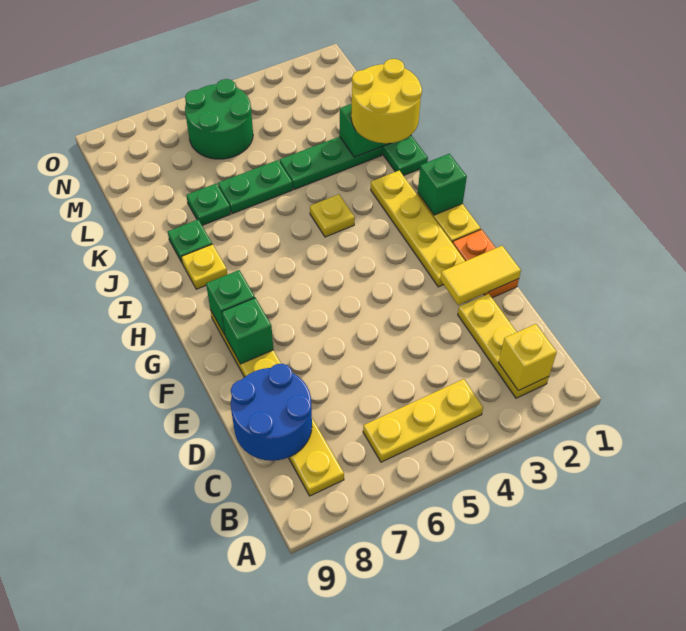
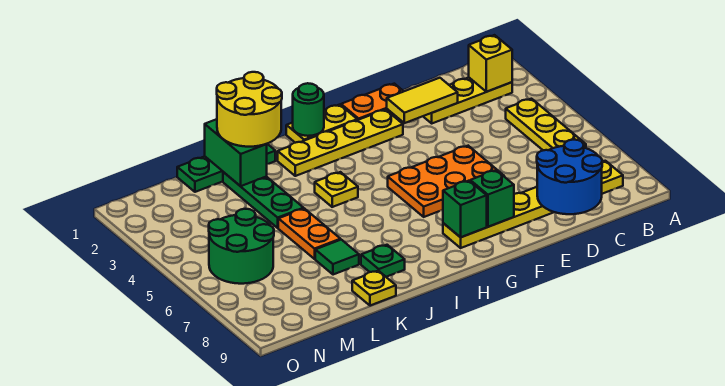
yellow 1x2 tile [440,246,521,305] -> yellow 1x2 tile turned to [387,78,458,123]
none -> orange 2x3 plate [388,146,504,217]
green 1x1 brick [418,154,467,215] -> green 1x1 round brick [293,83,324,136]
yellow 1x1 plate [182,244,227,289] -> yellow 1x1 plate moved to [352,271,396,306]
green 1x2 plate [218,160,293,214] -> orange 1x2 plate [278,209,341,259]
green 1x1 plate [186,184,231,225] -> green 1x1 tile [315,240,359,275]

